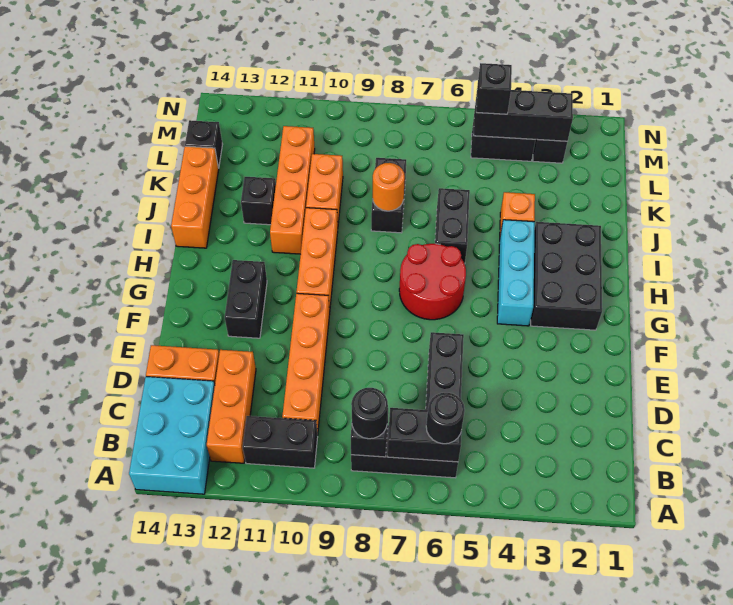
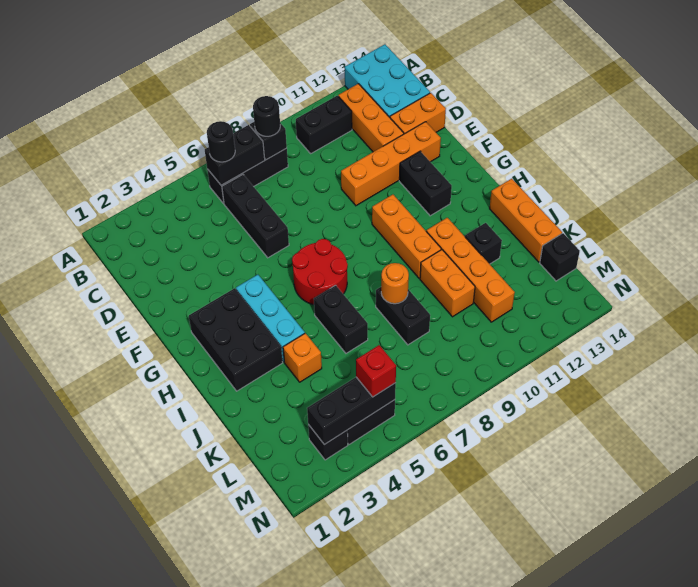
orange 1x4 brick [282,293,330,435] -> orange 1x4 brick turned to [341,122,441,206]
black 1x1 brick [476,63,512,114] -> red 1x1 brick [356,345,396,397]

